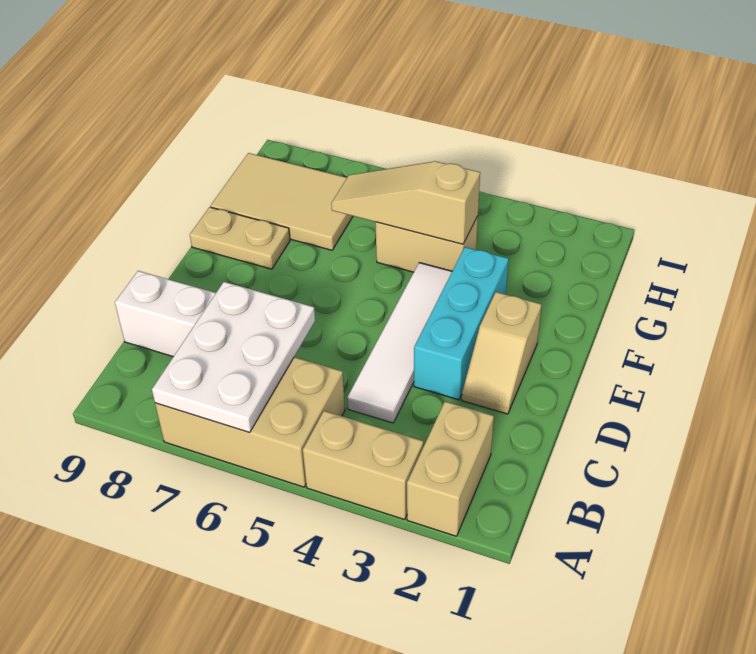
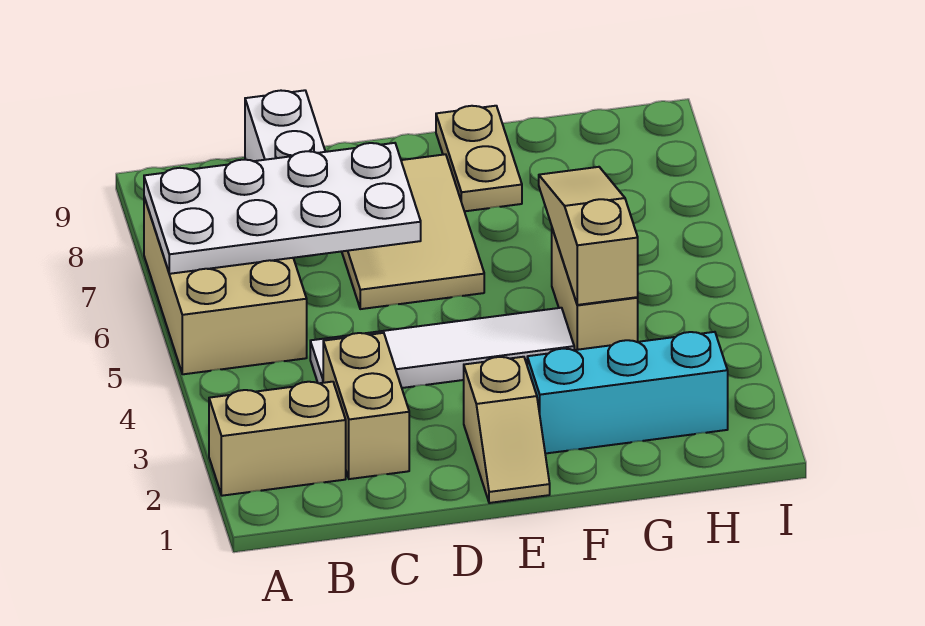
tan 1x2 brick [303,411,423,520] -> tan 1x2 brick moved to [323,333,409,479]
white 2x3 plate [152,282,315,432] -> white 2x4 plate [144,143,421,274]
tan 1x2 slope [462,292,542,414] -> tan 1x2 slope turned to [464,357,550,503]
cyan 1x3 brick [414,247,509,400] -> cyan 1x3 brick moved to [527,332,728,454]
tan 2x3 tile [210,153,353,250] -> tan 2x3 tile moved to [342,154,484,309]

